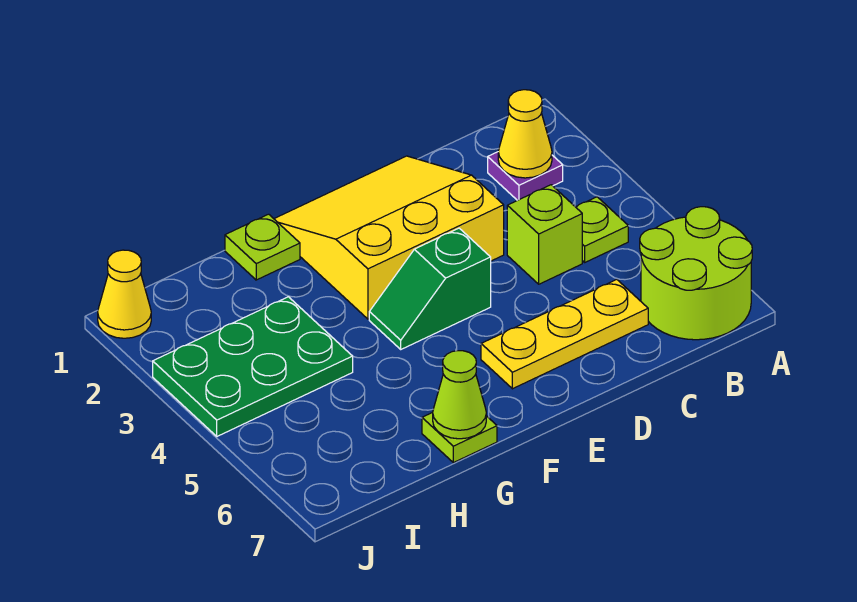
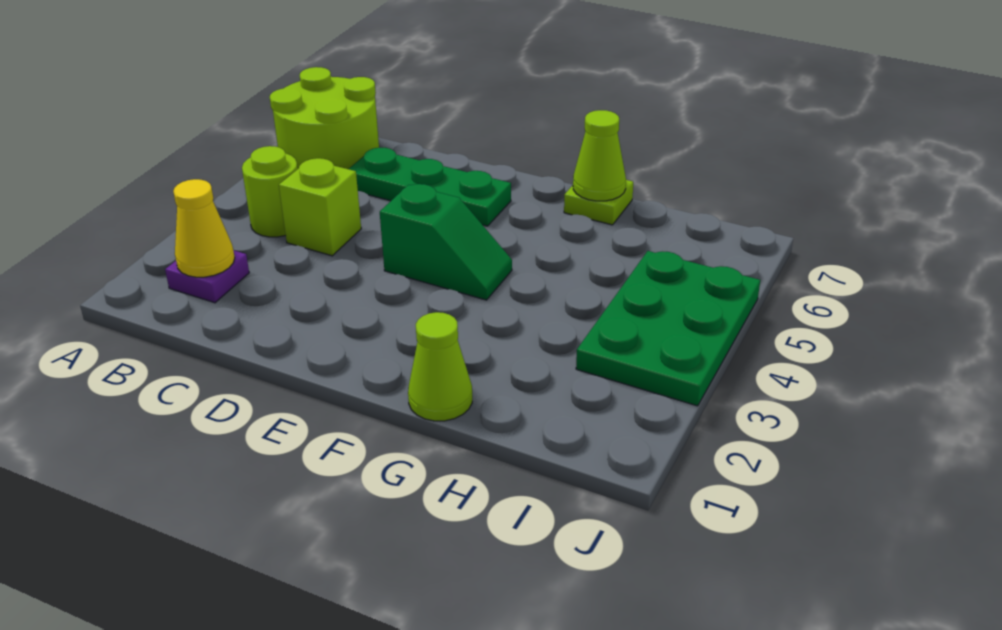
lime 1x1 plate [576,197,628,262] -> lime 1x1 round brick [242,146,298,237]
yellow 1x3 plate [481,279,648,389] -> green 1x3 plate [349,148,511,226]
yellow 3x3 slope [274,156,504,319] -> none
lime 1x1 plate [225,214,300,280] -> lime 1x1 cone [408,312,472,421]
green 2x3 plate [153,297,353,436] -> green 2x3 plate turned to [576,251,760,406]
yellow 1x1 cone [98,250,151,338] -> none

